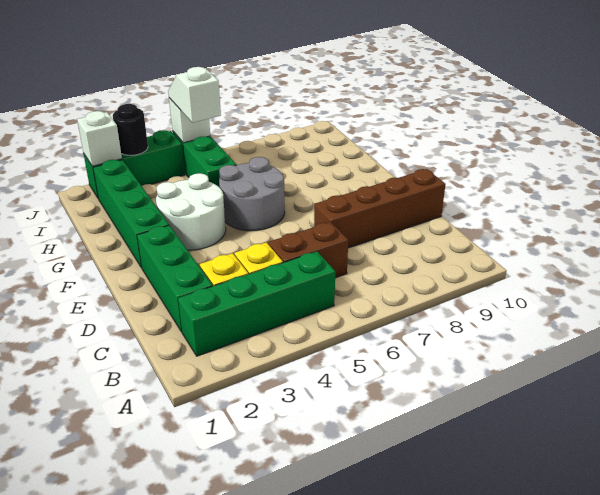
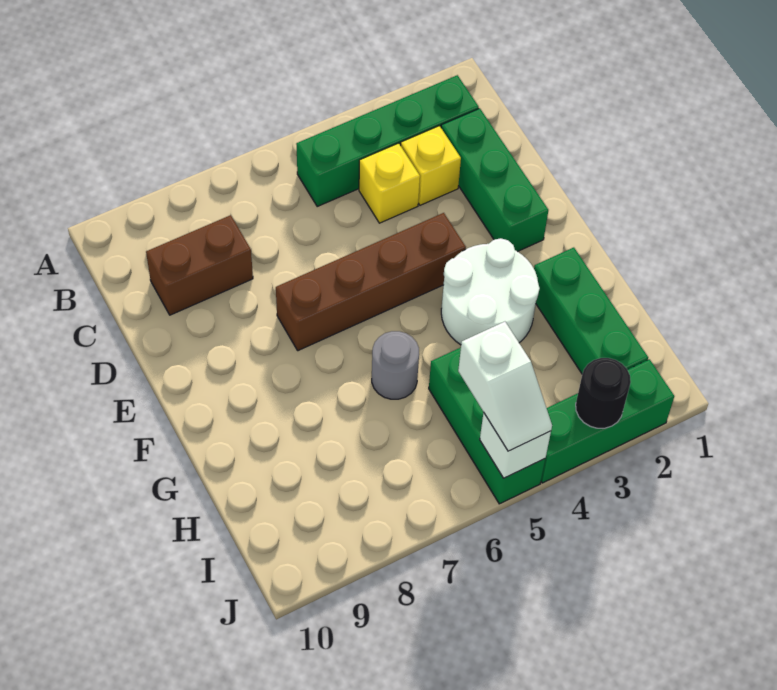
brown 1x2 brick [268,222,348,278] -> brown 1x2 brick moved to [146,215,253,315]
brown 1x4 brick [314,169,446,248] -> brown 1x4 brick moved to [276,213,466,351]
green 1x4 brick [93,160,169,268] -> green 1x3 brick [534,248,648,374]
grey 2x2 round brick [219,157,285,231] -> grey 1x1 round brick [372,331,419,399]
white 1x1 brick [77,111,122,166] -> none

